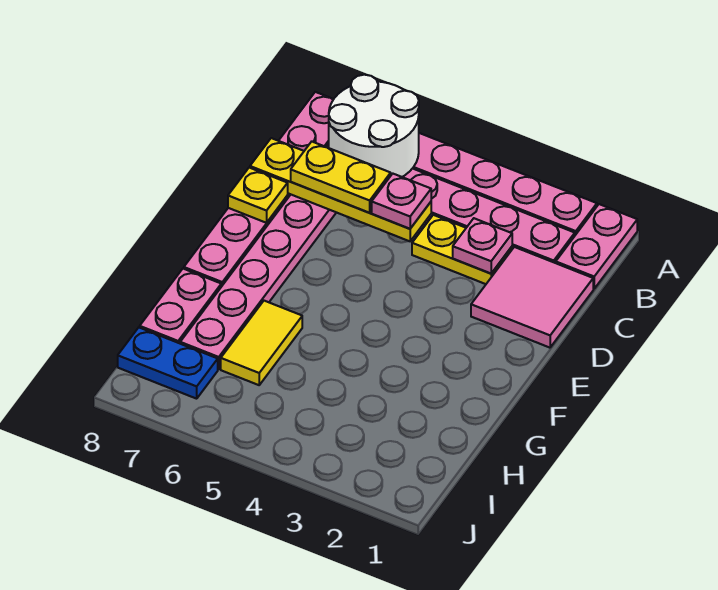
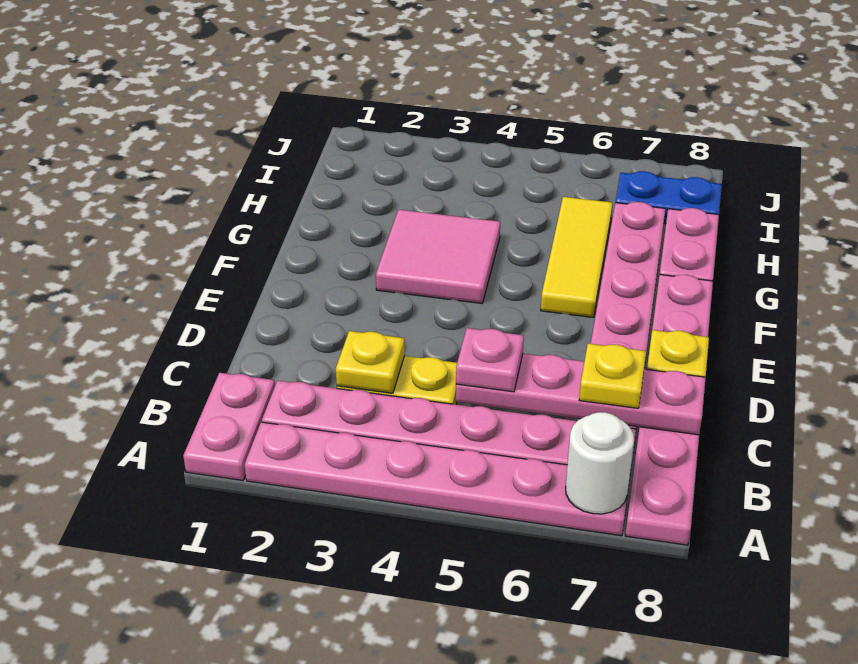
white 2x2 round brick [329,75,419,177] -> white 1x1 round brick [566,412,634,514]
pink 2x2 tile [471,247,593,348] -> pink 2x2 tile moved to [376,210,500,303]
pink 1x1 plate [453,218,512,274] -> yellow 1x1 plate [336,331,405,393]
yellow 1x4 plate [250,138,431,241] -> pink 1x4 plate [456,353,706,435]
yellow 1x2 plate [291,142,391,213] -> yellow 1x1 plate [579,344,646,408]
yellow 1x2 tile [221,301,302,385] -> yellow 1x3 tile [541,197,613,317]

